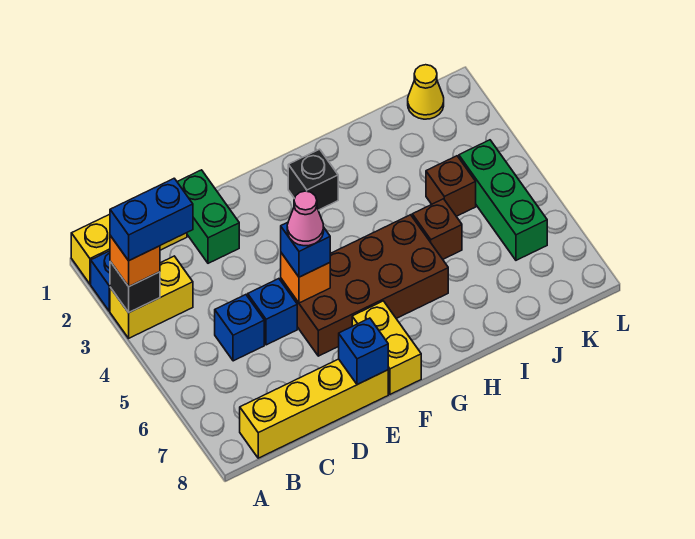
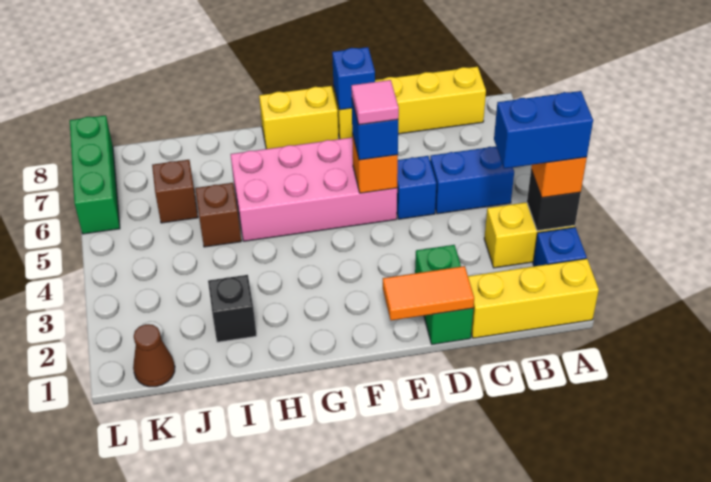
blue 1x1 brick [215,295,264,361] -> blue 1x2 brick [430,146,514,214]
none -> orange 1x2 tile [383,266,474,320]
brown 2x4 brick [281,215,448,356] -> pink 2x4 brick [231,138,397,241]
pink 1x1 cone [287,191,324,246] -> pink 1x1 tile [351,80,399,125]
yellow 1x2 brick [352,301,421,394] -> yellow 1x2 brick turned to [259,86,338,149]
black 1x1 brick [288,149,338,210] -> black 1x1 brick moved to [208,275,257,342]
brown 1x1 brick [426,156,476,216] -> brown 1x1 brick moved to [152,160,198,223]
yellow 1x1 cone [408,65,444,119] -> brown 1x1 cone [133,324,175,387]
green 1x3 brick [459,140,547,260] -> green 1x3 brick moved to [70,115,120,234]

